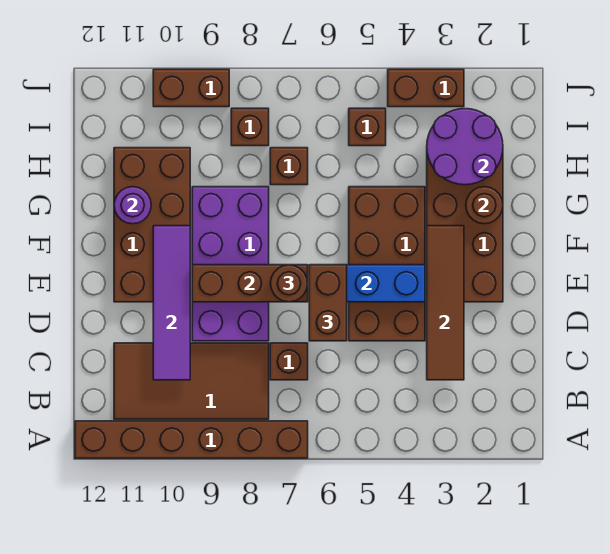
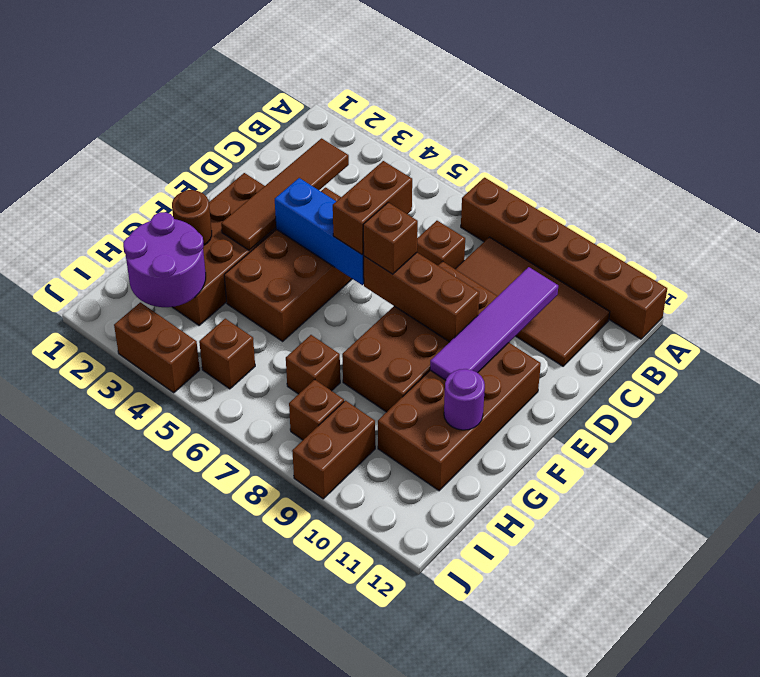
purple 2x4 brick [192,187,269,341] -> brown 2x4 brick [342,261,498,412]
brown 1x1 round brick [270,265,308,302] -> brown 1x1 brick [363,202,418,274]
brown 1x2 brick [153,69,229,107] -> brown 1x2 brick turned to [292,401,375,499]

